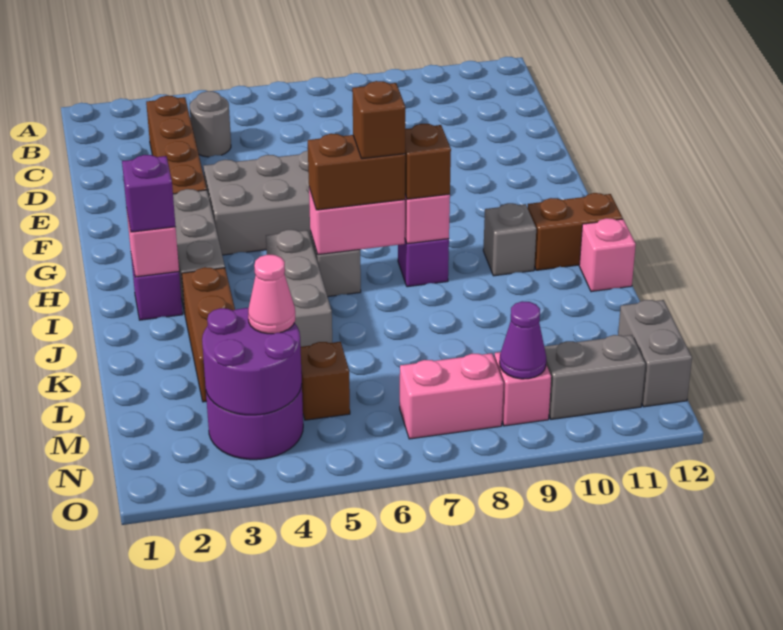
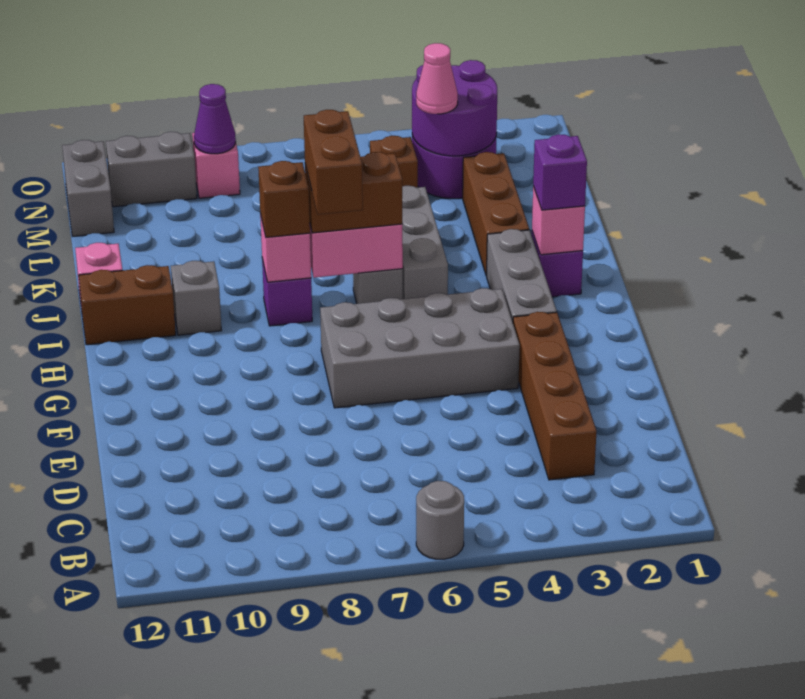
grey 1x1 round brick [190,91,231,157] -> grey 1x1 round brick moved to [416,481,464,559]
brown 1x1 brick [352,81,405,159] -> brown 1x2 brick [304,110,363,215]
pink 1x2 brick [400,353,504,439] -> none

